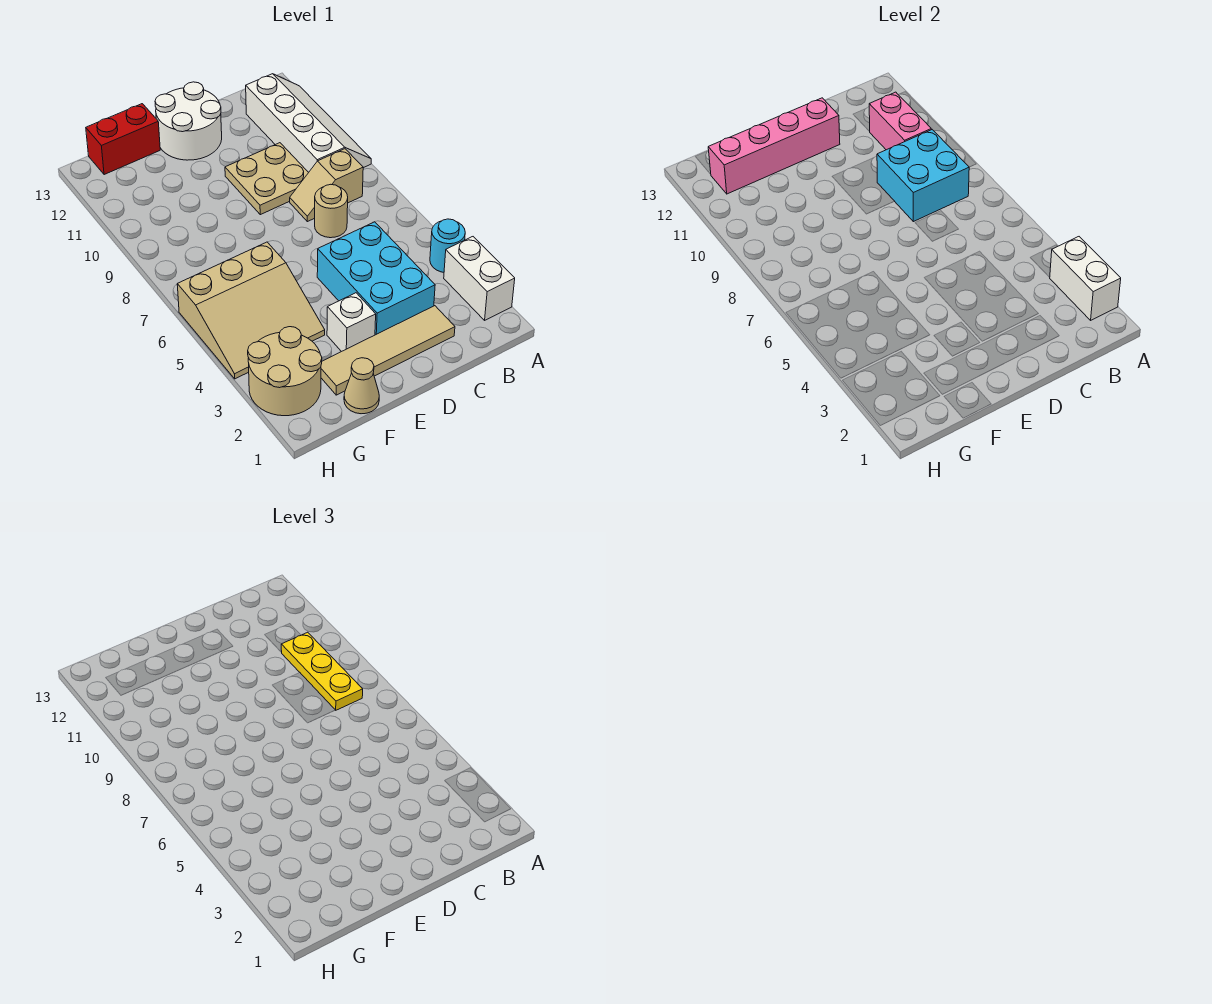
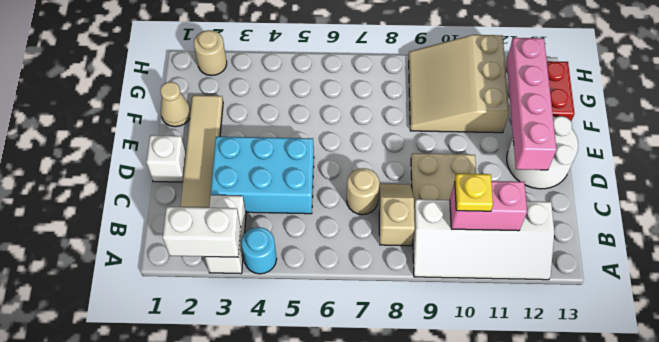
white 1x2 brick [444,237,515,320] -> white 1x2 brick turned to [205,195,246,274]
cyan 2x2 brick [877,130,969,222] -> none
yellow 1x3 plate [281,632,363,710] -> yellow 1x1 plate [455,174,493,211]
white 1x1 brick [327,293,376,352] -> white 1x1 brick moved to [146,135,186,182]
tan 3x3 slope [177,242,325,379] -> tan 3x3 slope moved to [409,35,509,133]
tan 2x2 round brick [248,327,322,416] -> tan 1x1 round brick [194,30,227,76]

